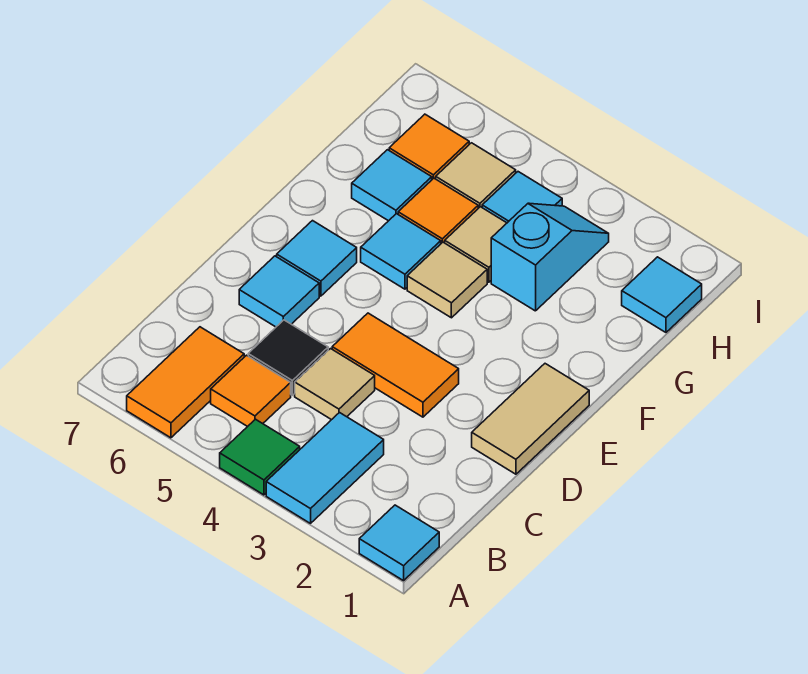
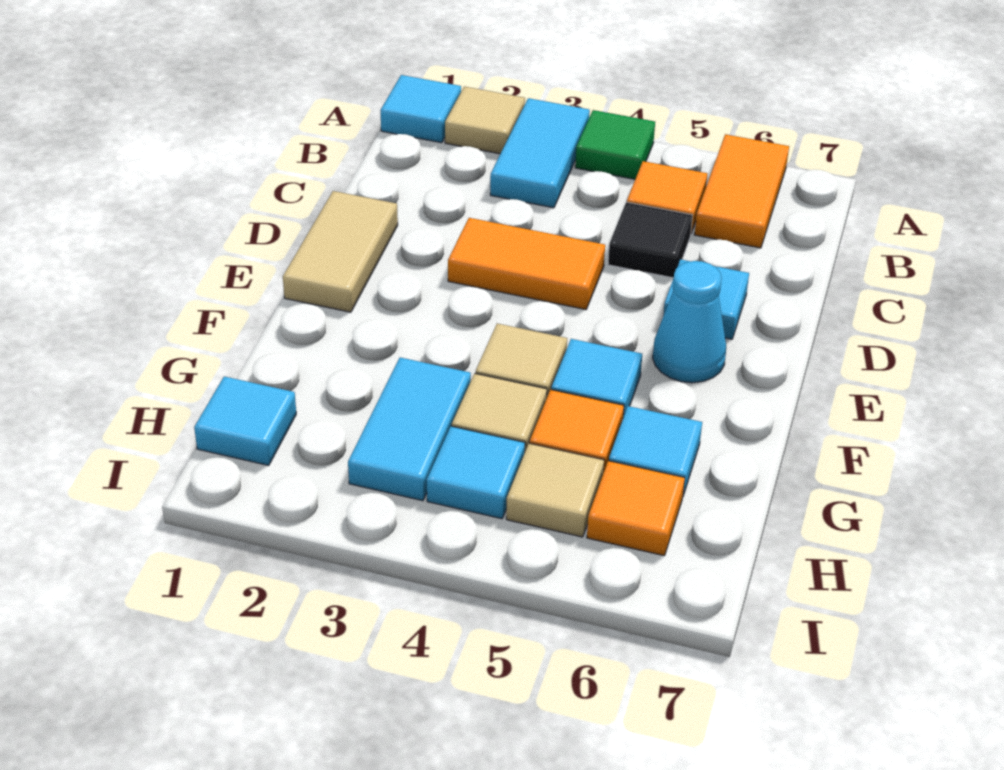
tan 1x1 tile [295,349,375,420] -> tan 1x1 tile moved to [445,87,525,154]
cyan 1x1 tile [277,221,357,296] -> cyan 1x1 cone [653,261,726,383]
cyan 1x2 slope [491,203,609,311] -> cyan 1x2 tile [348,358,471,501]

